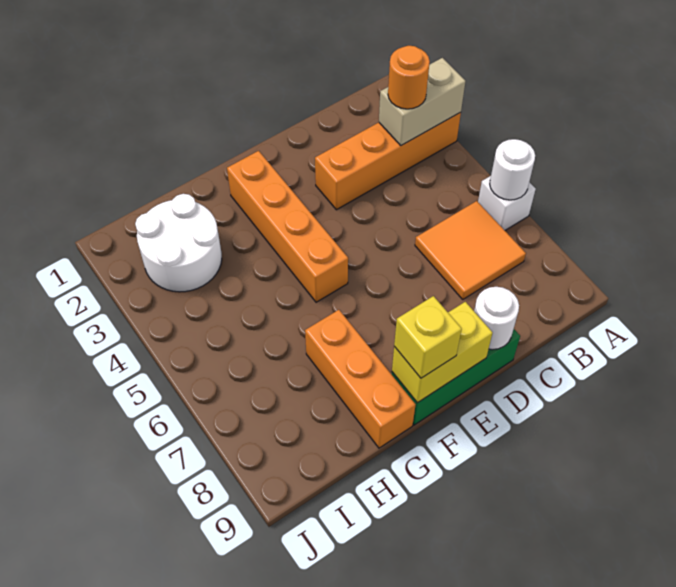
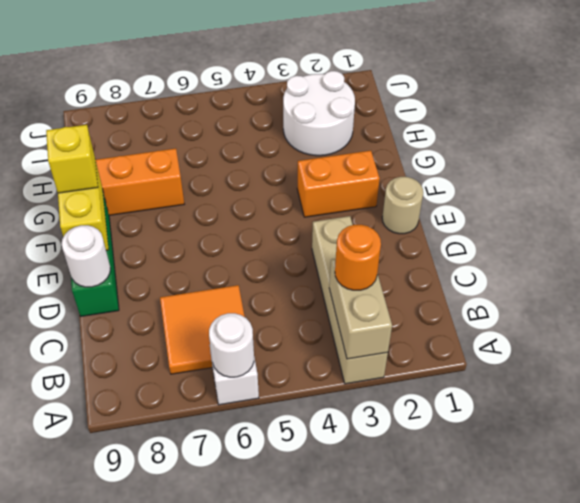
orange 1x4 brick [315,112,461,210] -> tan 1x4 brick [312,216,388,384]
none -> tan 1x1 round brick [382,177,423,234]
orange 1x4 brick [227,151,348,302] -> orange 1x2 brick [297,151,380,217]

